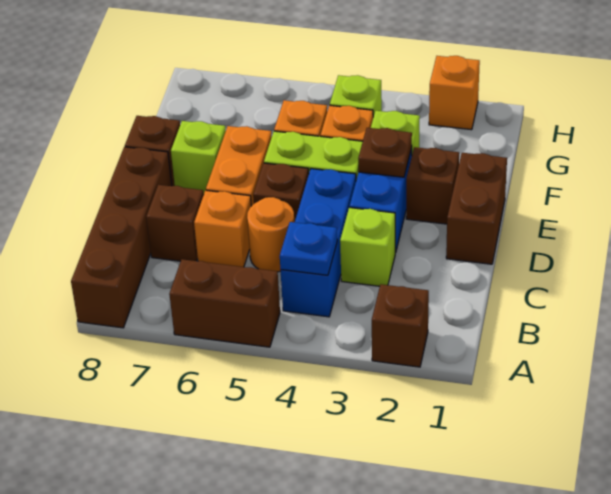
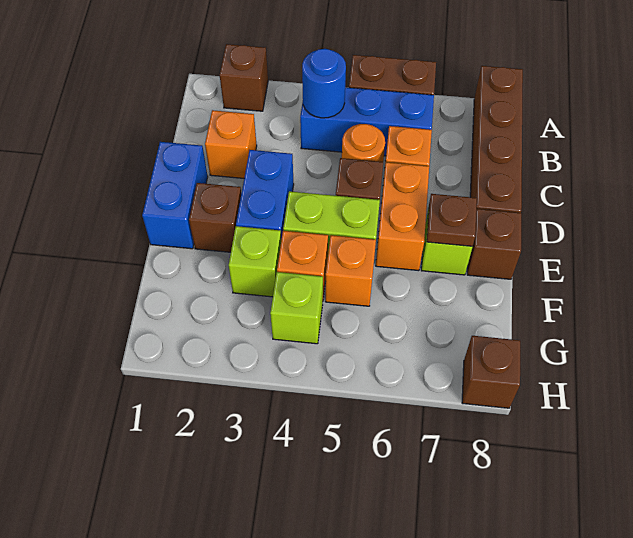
blue 1x3 brick [281,169,356,317] -> blue 1x3 brick turned to [300,87,434,156]
blue 1x1 plate [280,222,337,275] -> blue 1x1 round brick [302,49,346,118]
lime 1x1 brick [340,208,395,286] -> none
brown 1x1 brick [146,185,203,261] -> brown 1x1 brick moved to [462,335,520,408]
brown 1x2 brick [446,153,507,264] -> blue 1x2 brick [142,142,208,249]
brown 1x1 plate [358,128,412,177] -> brown 1x1 plate moved to [427,194,477,246]
orange 1x1 brick [429,56,480,130] -> orange 1x1 brick moved to [205,110,257,178]

